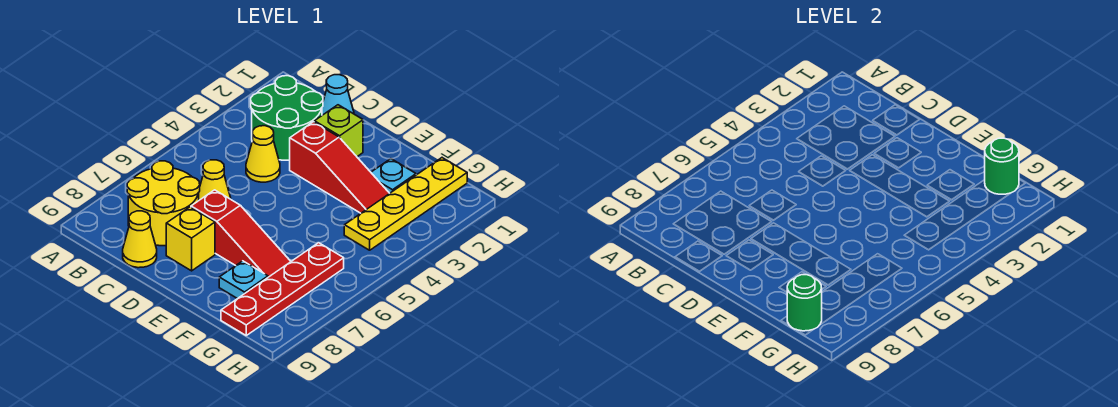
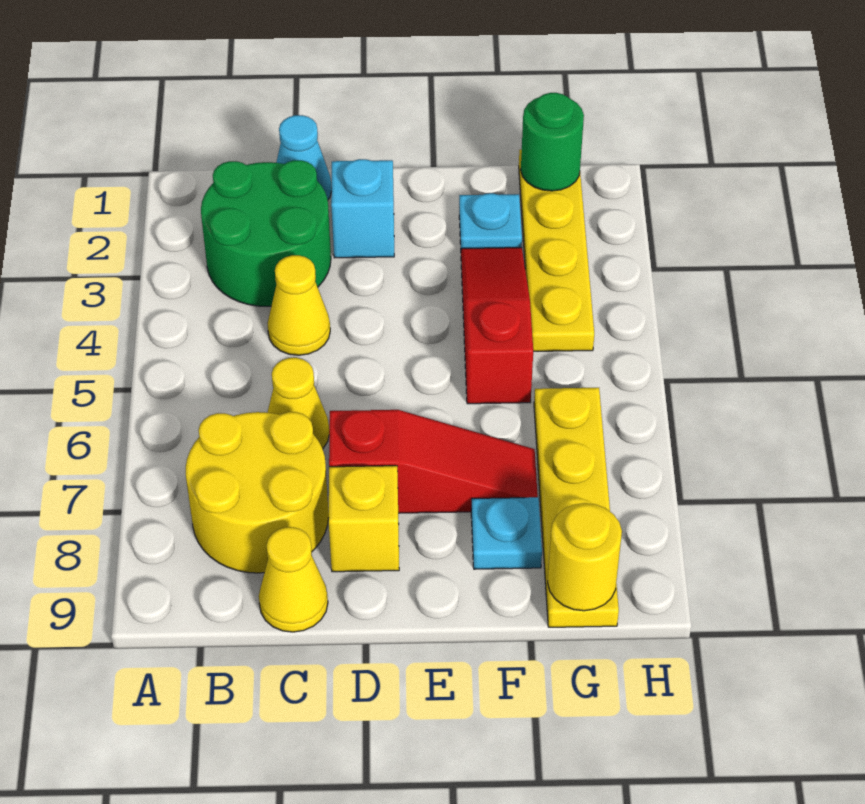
lime 1x1 brick [314,105,363,156] -> cyan 1x1 brick [331,159,394,258]
red 1x3 slope [290,122,390,213] -> red 1x3 slope turned to [461,248,533,404]
red 1x4 plate [221,243,344,335] -> yellow 1x4 plate [534,388,619,627]
green 1x1 round brick [787,275,822,331] -> yellow 1x1 round brick [548,503,622,611]

